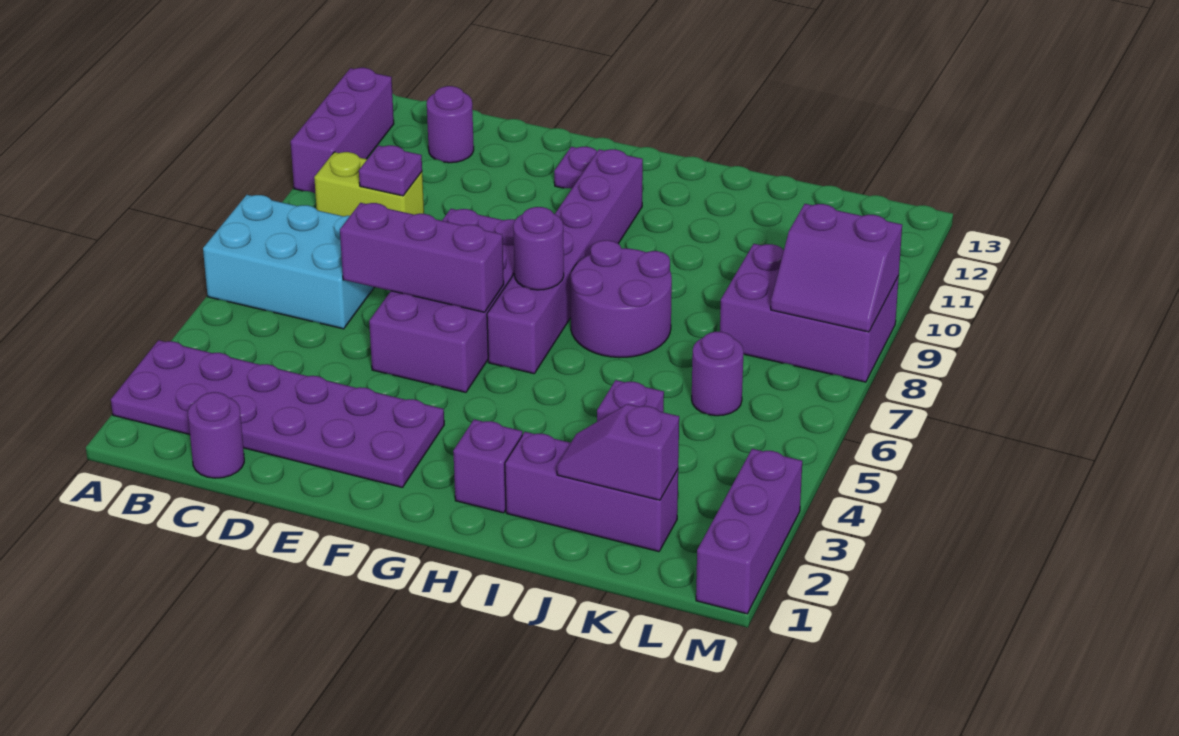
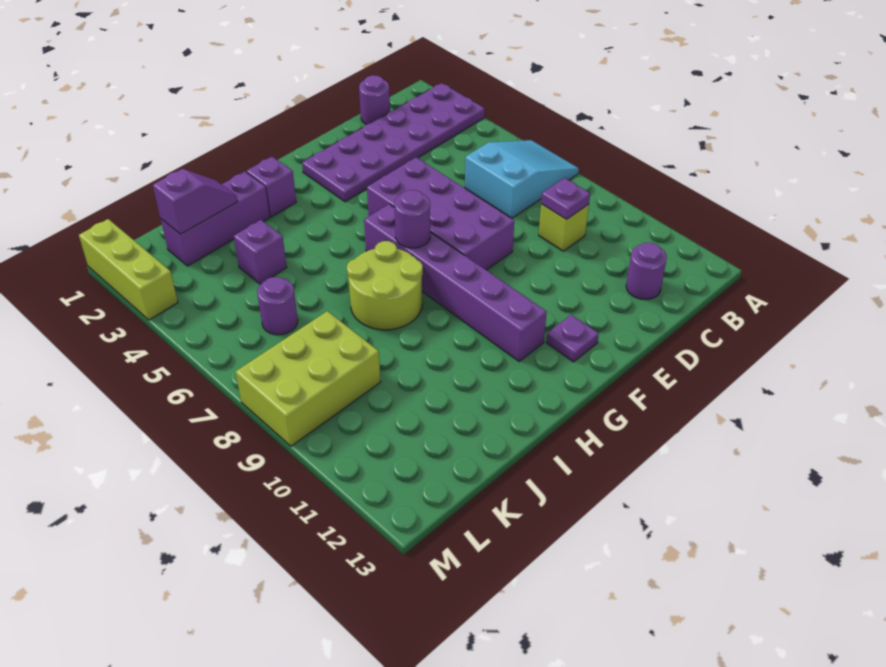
cyan 2x3 brick [203,195,374,329] -> cyan 2x3 slope [465,140,579,218]
purple 1x3 brick [291,68,394,193] -> none
lime 1x2 brick [314,152,424,216] -> lime 1x1 brick [539,204,589,251]
purple 1x3 brick [340,203,504,312] -> none
purple 2x2 round brick [570,240,672,358] -> lime 2x2 round brick [347,241,423,330]
purple 2x3 brick [720,244,899,382] -> lime 2x3 brick [236,311,381,446]
purple 2x2 slope [771,204,902,332] -> none
purple 1x3 brick [696,449,802,614] -> lime 1x3 brick [79,219,178,320]

